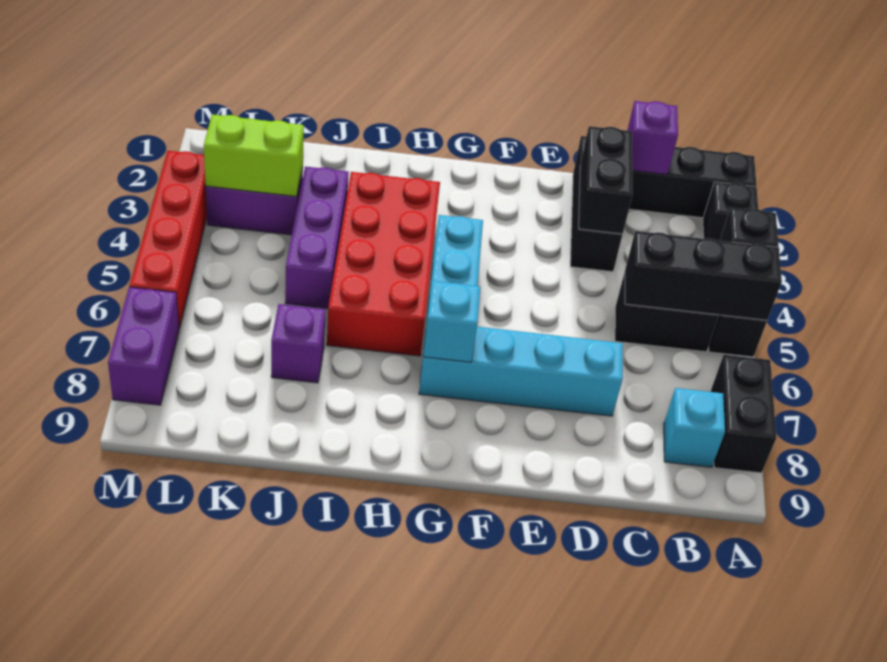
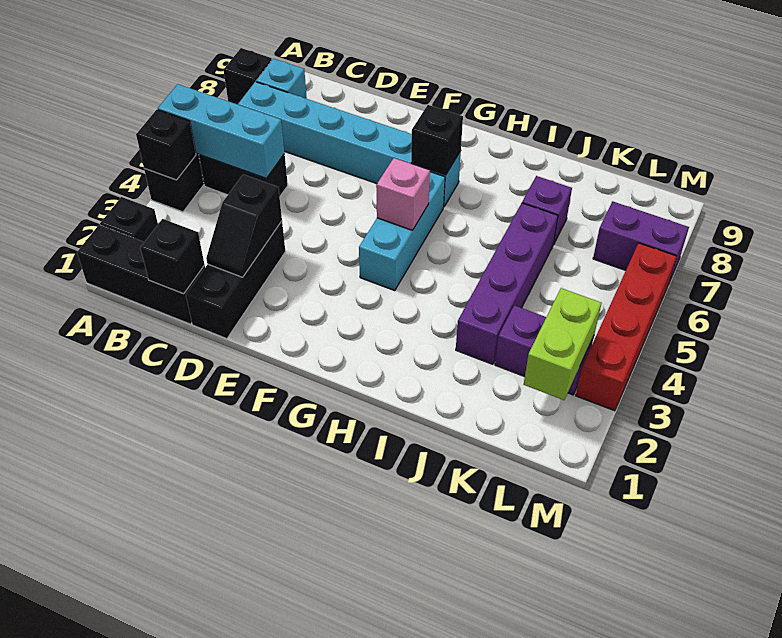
black 1x3 brick [625,231,782,320] -> cyan 1x3 brick [158,84,285,178]
black 1x2 brick [711,355,776,473] -> black 1x1 brick [224,48,272,104]
purple 1x1 brick [627,101,678,175] -> black 1x1 brick [140,219,205,294]
black 1x2 brick [579,126,633,234] -> black 1x2 slope [206,175,282,277]
cyan 1x4 brick [419,327,623,416] -> cyan 1x6 brick [238,82,461,206]
none -> pink 1x1 brick [376,158,430,230]
cyan 1x1 brick [423,281,480,362] -> black 1x1 brick [411,105,463,175]
red 2x4 brick [327,172,440,356] -> none
purple 1x3 brick [285,166,349,309] -> purple 1x4 brick [456,203,558,364]
lime 1x2 brick [204,114,304,197] -> lime 1x2 brick turned to [524,288,601,400]
purple 1x2 brick [108,287,179,405] -> purple 1x2 brick turned to [593,201,689,282]

